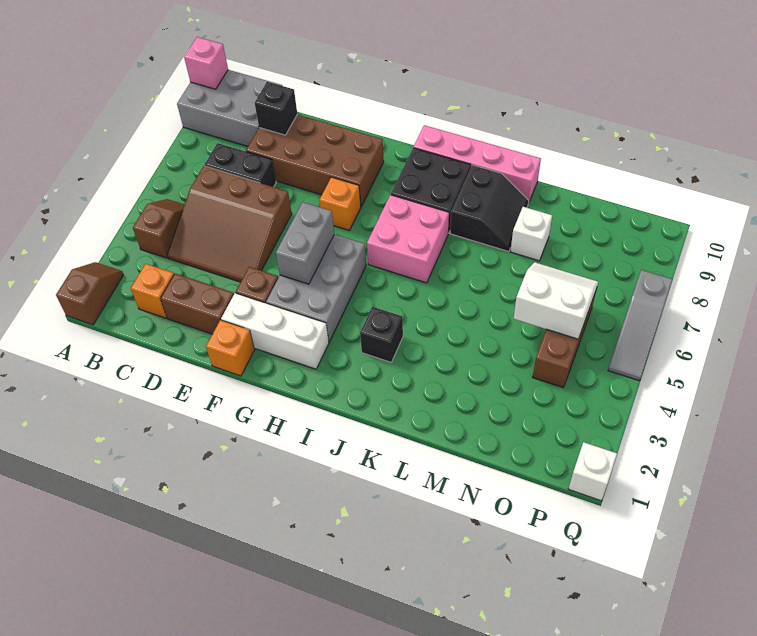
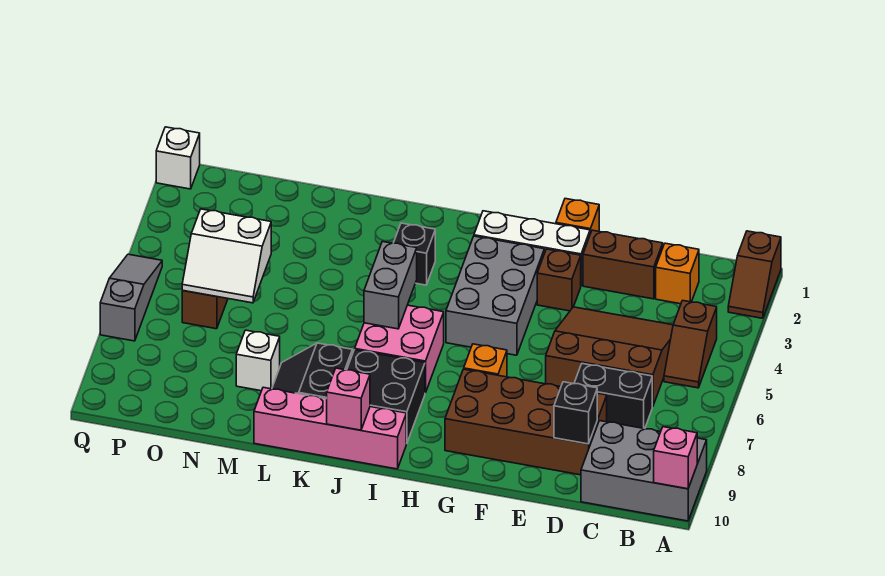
grey 1x2 brick [276,202,334,284] -> grey 1x2 brick moved to [364,241,417,329]
none -> pink 1x1 brick [327,368,370,430]

